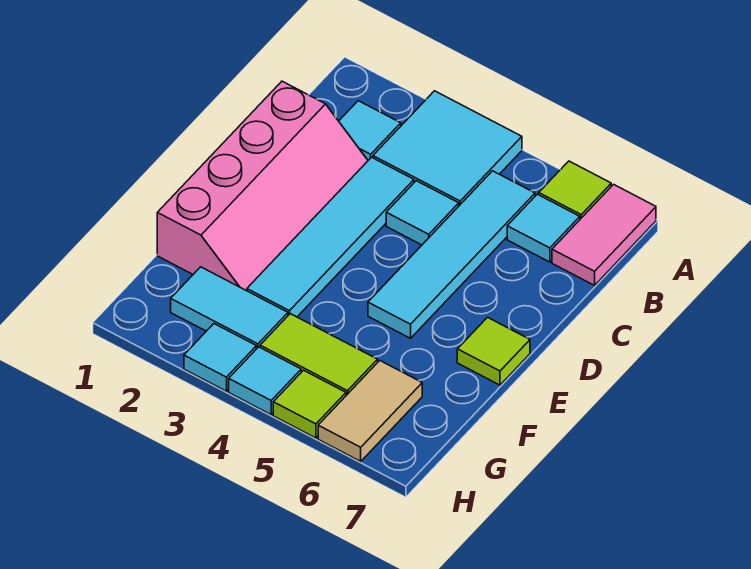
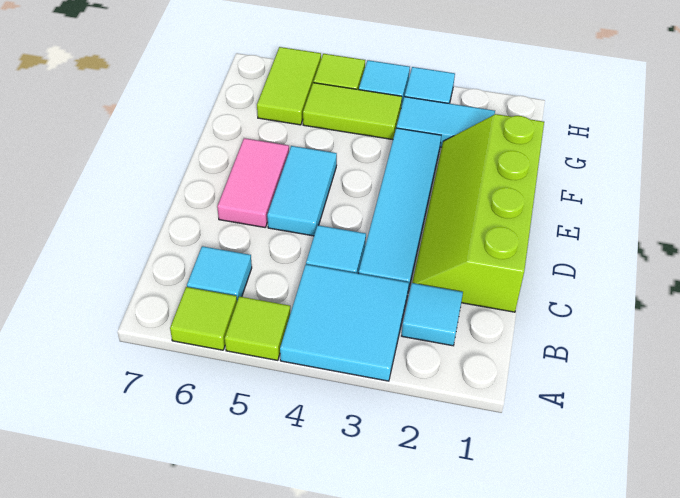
pink 1x2 tile [552,184,656,285] -> pink 1x2 tile moved to [217,138,289,227]
cyan 1x4 tile [368,171,535,338] -> cyan 1x2 tile [267,146,337,236]
pink 2x4 slope [157,81,368,291] -> lime 2x4 slope [412,114,544,312]
lime 1x1 tile [457,317,530,385] -> lime 1x1 tile moved to [225,296,290,360]
tan 1x2 tile [318,361,422,461] -> lime 1x2 tile [257,47,321,125]

